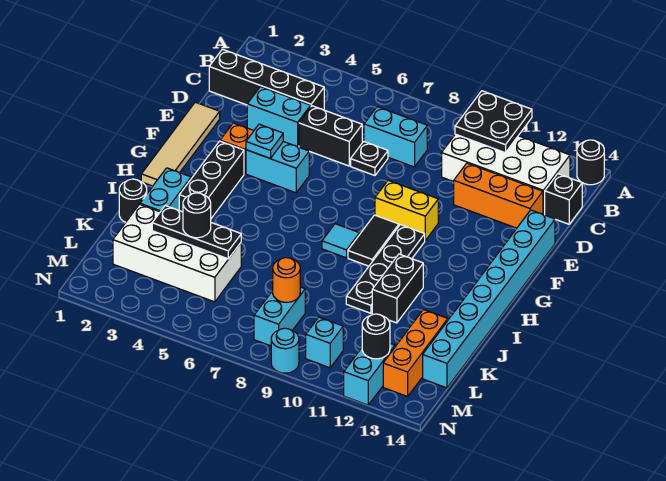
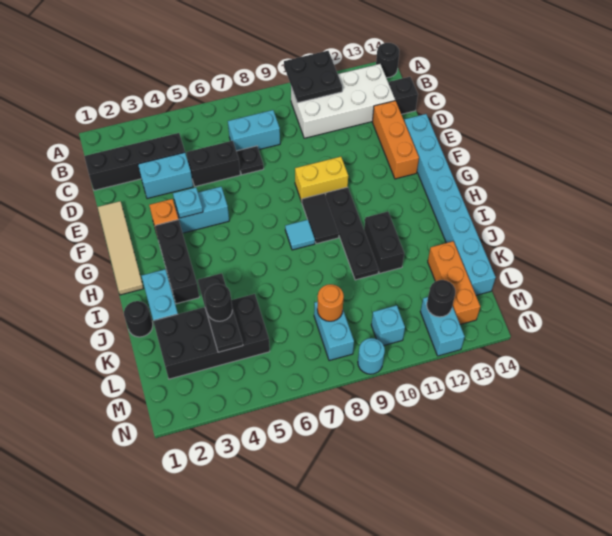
orange 1x3 brick [454,163,543,228] -> orange 1x3 brick turned to [372,101,419,179]
white 2x4 brick [113,204,241,302] -> black 2x4 brick [153,294,270,379]
black 1x3 plate [152,206,241,259] -> black 1x3 plate turned to [198,273,243,352]

